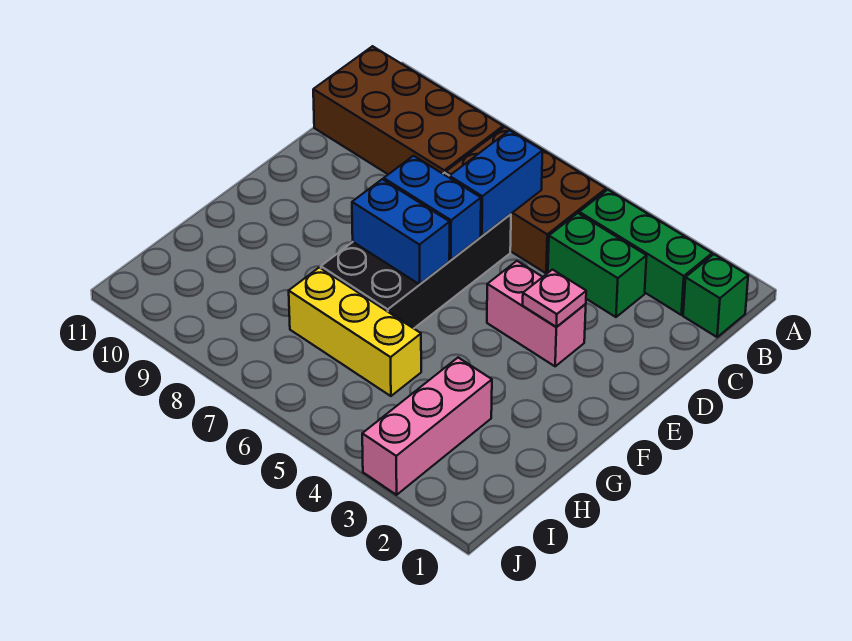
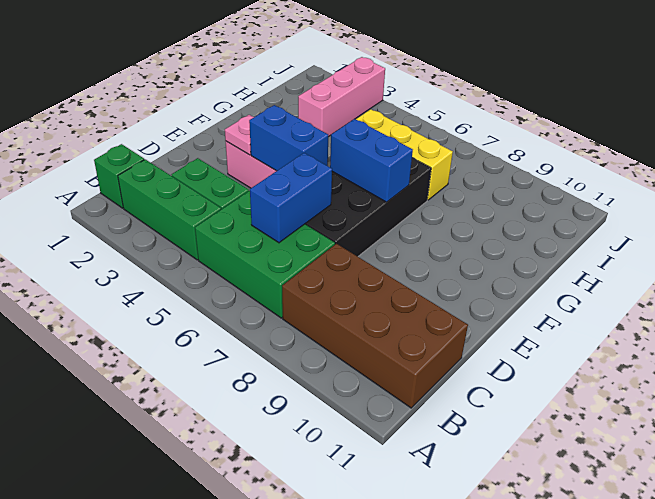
brown 2x3 brick [446,127,606,273] -> green 2x3 brick [195,191,335,318]
blue 1x2 brick [384,156,481,260] -> blue 1x2 brick moved to [249,105,328,171]

